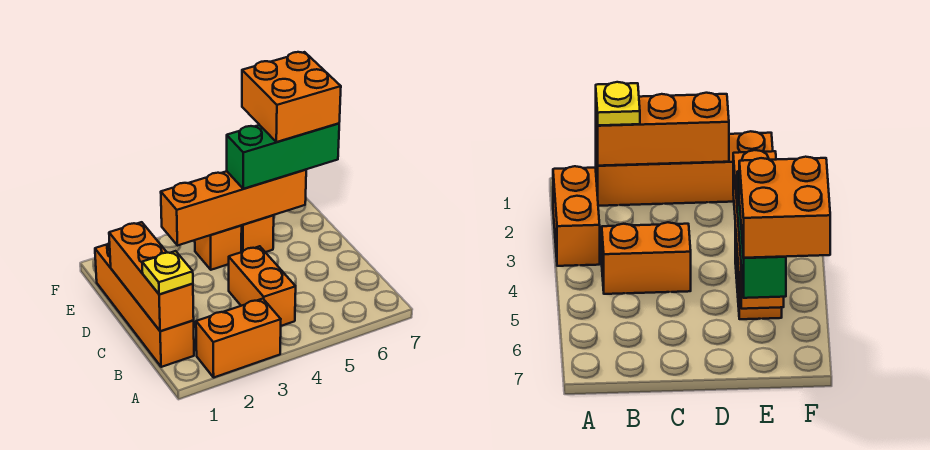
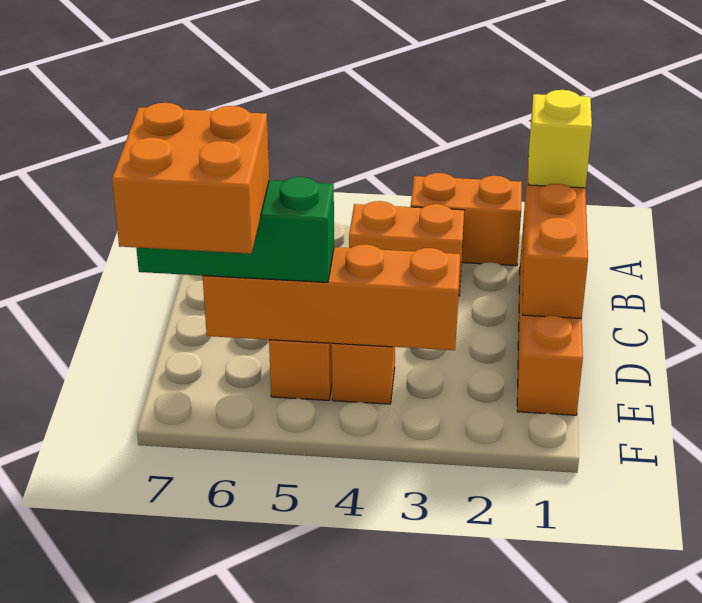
yellow 1x1 plate [142,251,193,294] -> yellow 1x1 brick [528,90,592,188]
orange 1x2 brick [228,246,296,326] -> orange 1x2 brick turned to [349,201,464,296]

